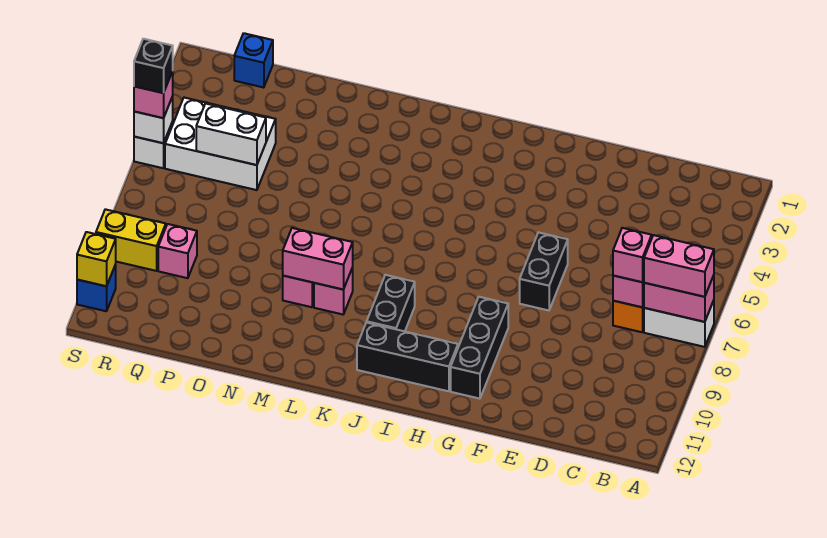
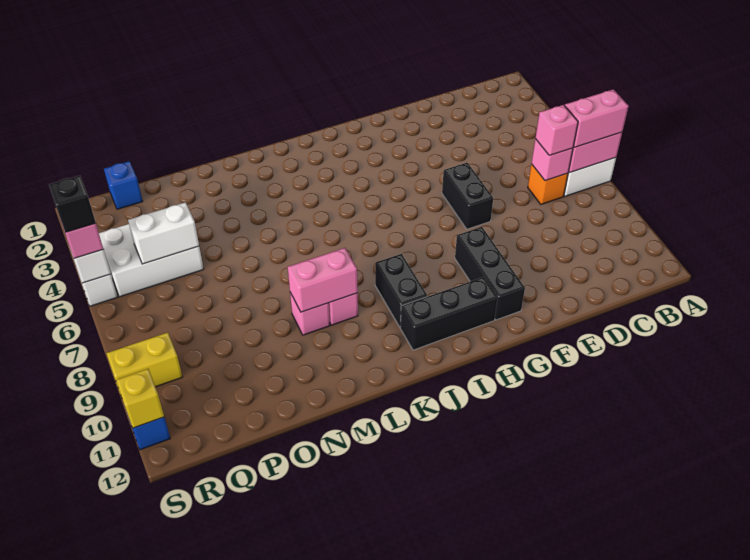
pink 1x1 brick [158,224,197,278] -> none

